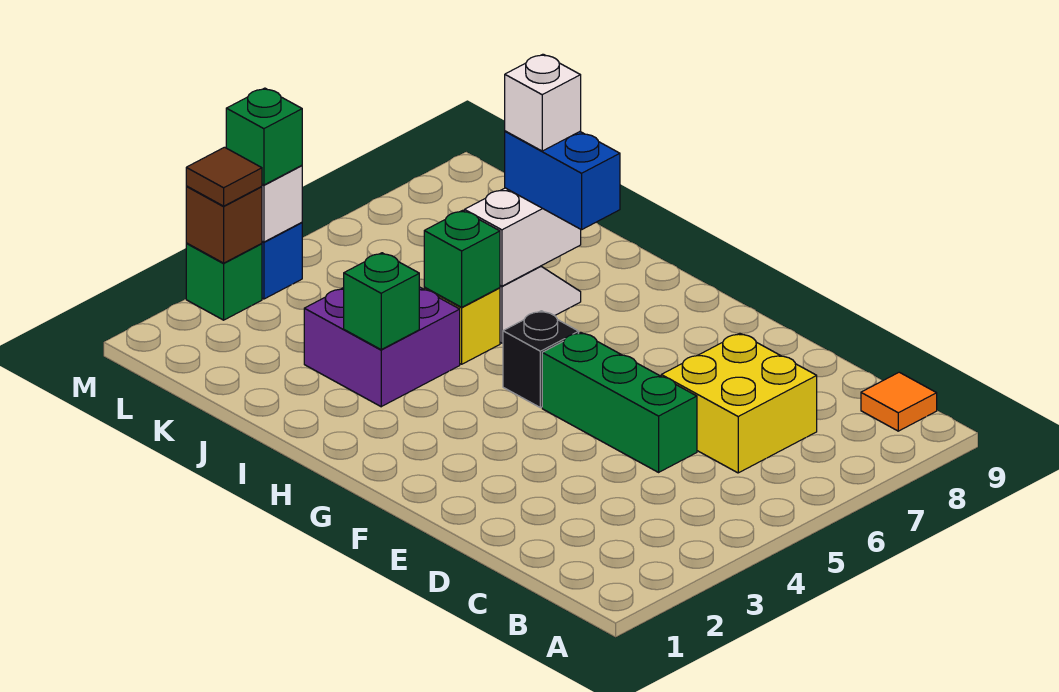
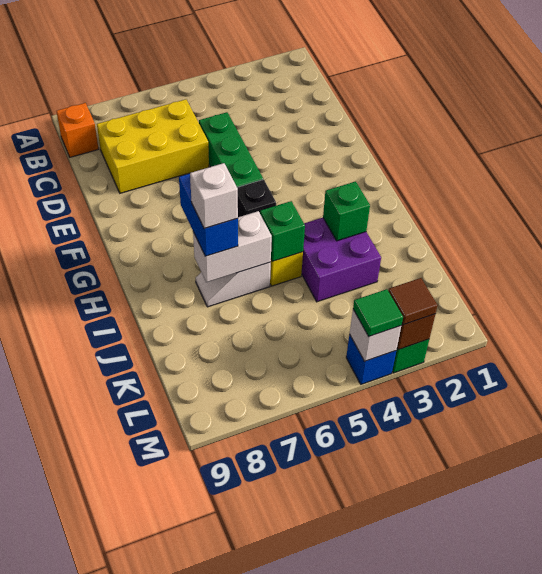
orange 1x1 tile [861,372,937,431] -> orange 1x1 brick [57,103,98,157]
yellow 2x2 brick [661,333,817,473] -> yellow 2x3 brick [97,99,209,193]
green 1x1 brick [226,88,302,185] -> green 1x1 tile [353,289,403,337]

